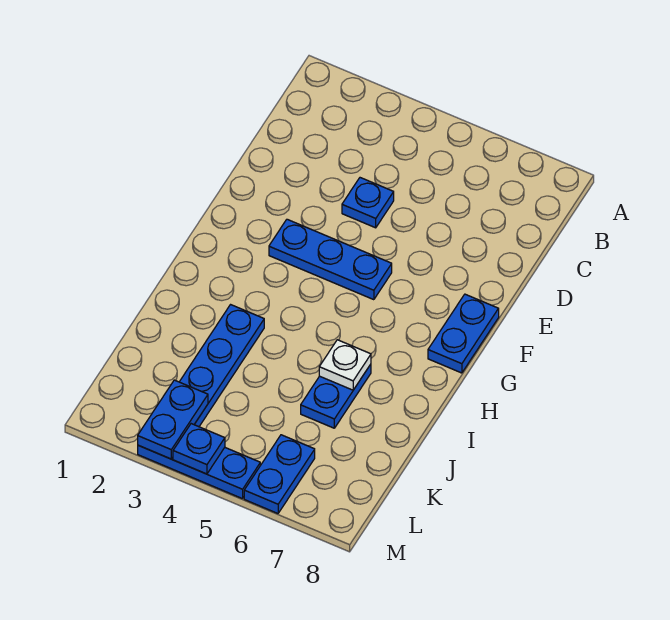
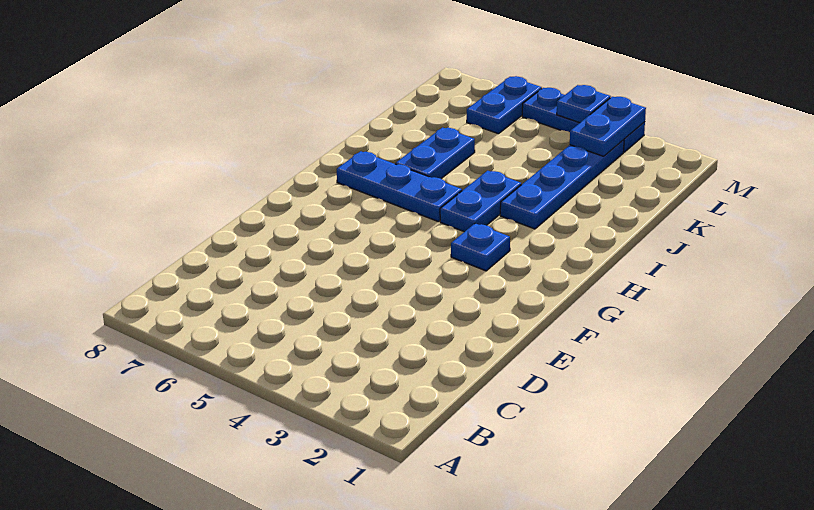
blue 1x1 plate [342,178,394,228] -> blue 1x1 plate moved to [451,223,510,271]
blue 1x3 plate [269,219,392,300] -> blue 1x3 plate moved to [337,151,462,222]
blue 1x2 plate [428,294,499,373] -> blue 1x2 plate moved to [440,171,521,232]
white 1x1 plate [319,340,371,390] -> none

